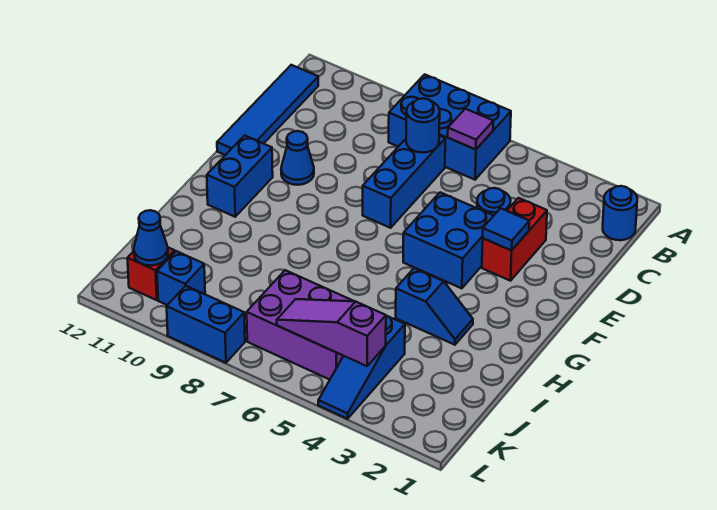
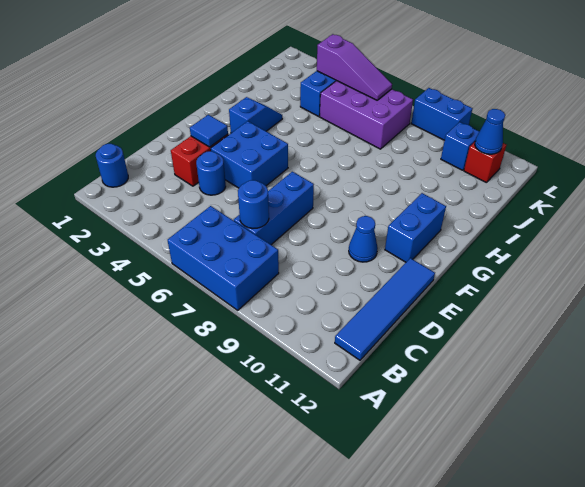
purple 1x1 tile [448,109,493,150] -> none
blue 1x2 slope [396,268,473,345] -> blue 1x2 slope turned to [229,97,282,133]

